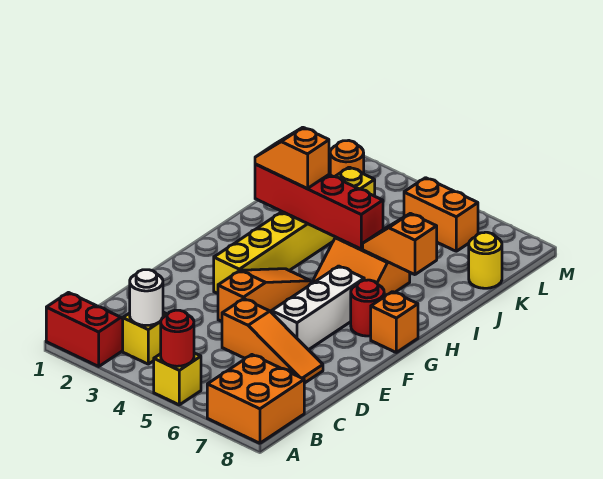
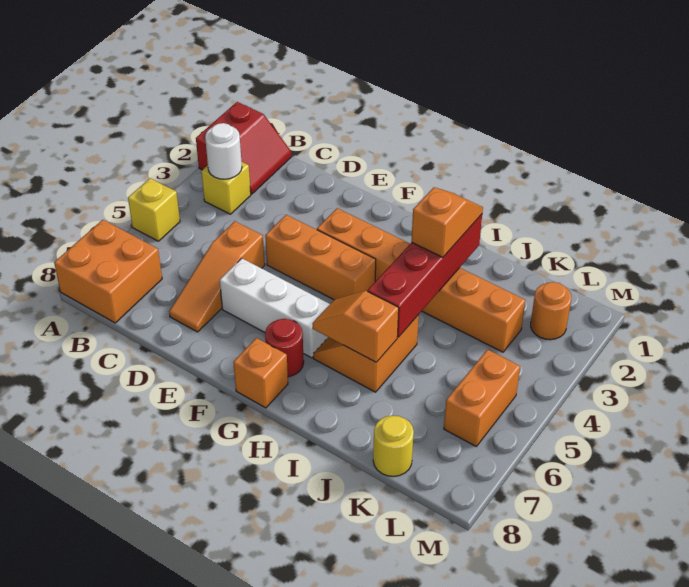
red 1x1 round brick [161,310,194,366] -> none
orange 1x3 slope [218,269,311,321] -> orange 1x3 brick [265,215,376,300]
yellow 1x6 brick [214,167,375,293] -> orange 1x6 brick [317,208,525,352]
orange 1x2 slope [363,213,437,275] -> orange 1x2 slope turned to [313,291,399,362]

